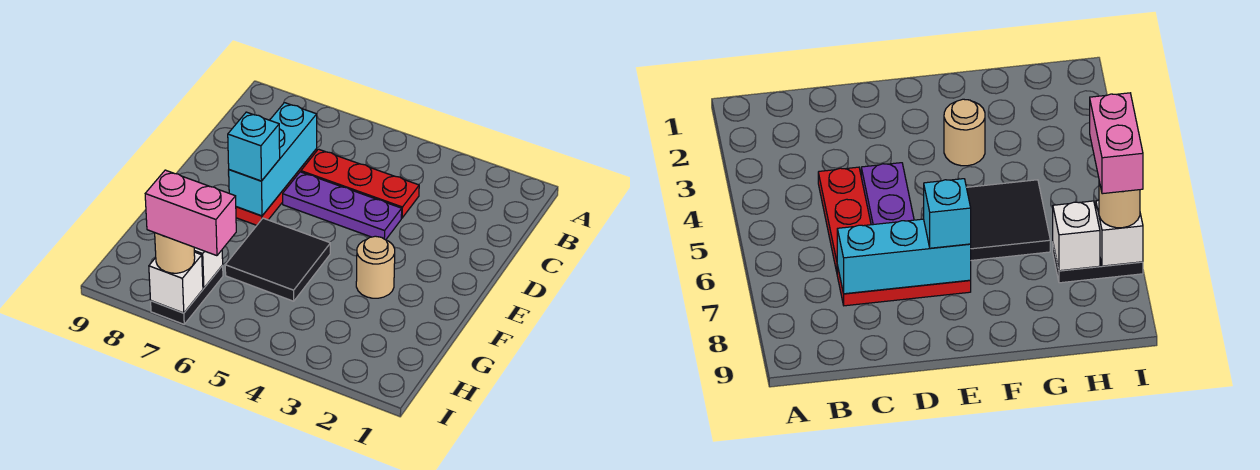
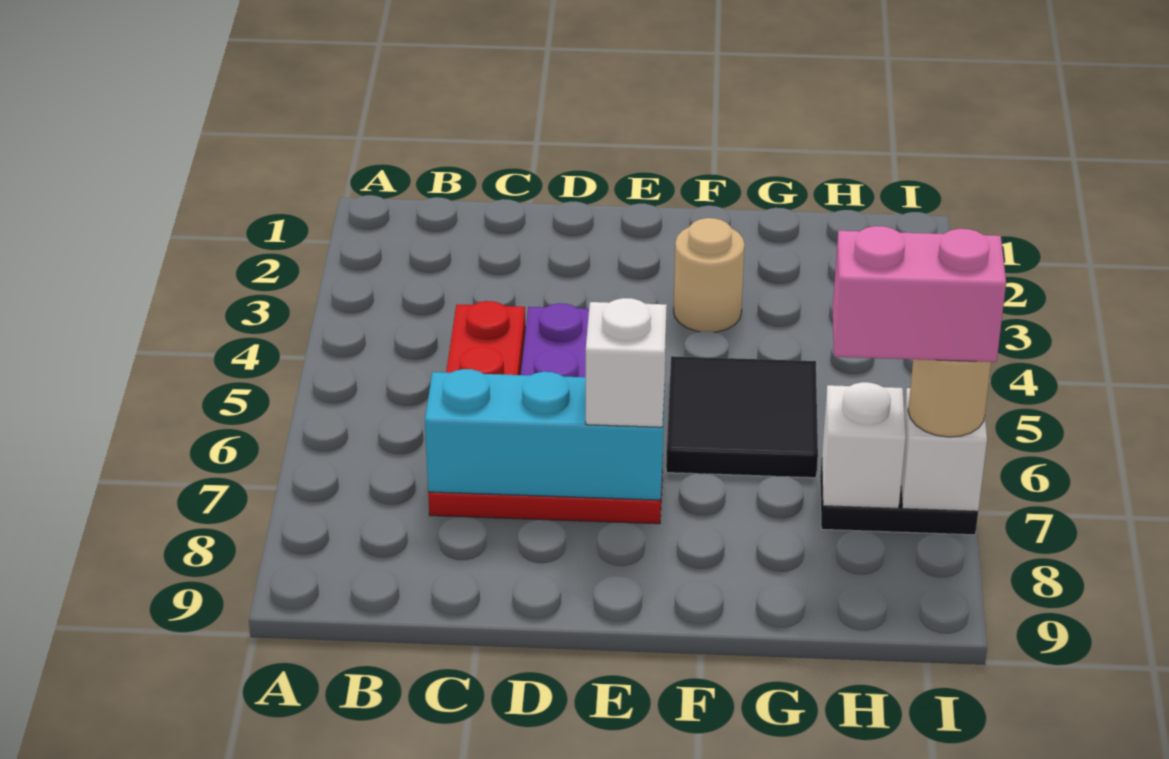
cyan 1x1 brick [228,112,280,181] -> white 1x1 brick [586,298,667,427]
pink 1x2 brick [145,170,236,256] -> pink 1x2 brick turned to [833,226,1006,362]

